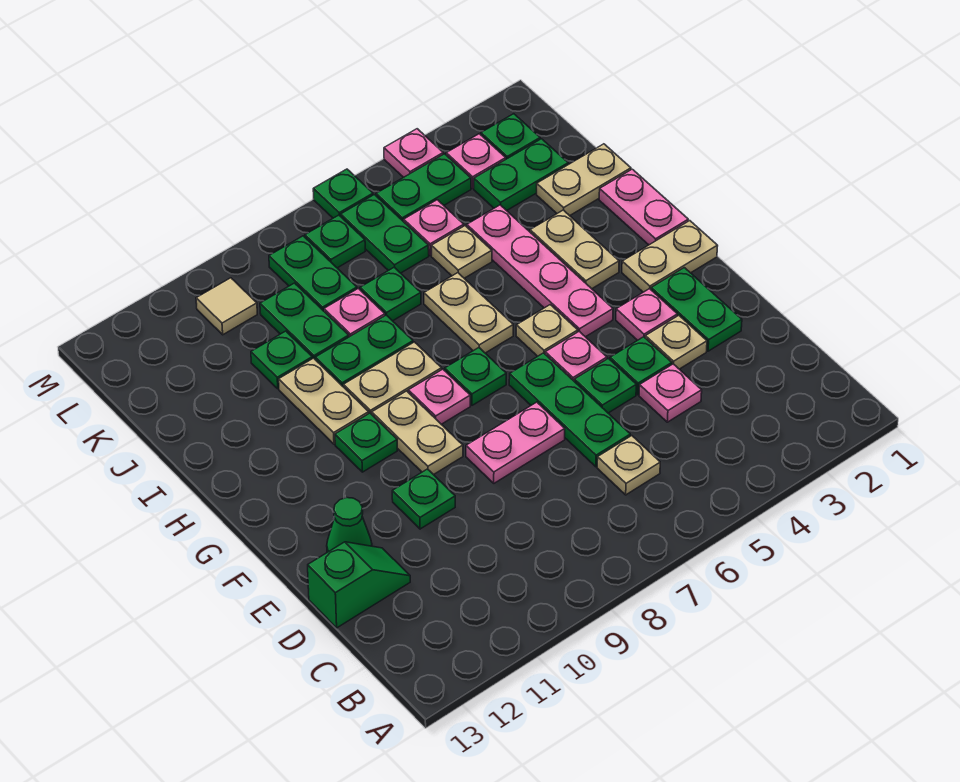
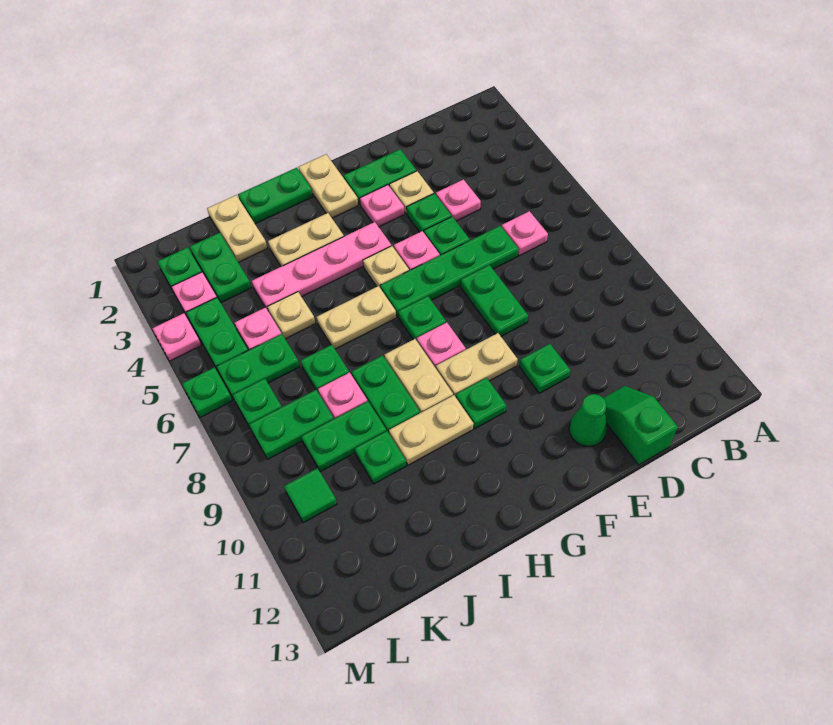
tan 1x1 plate [597,436,660,495] -> pink 1x1 plate [502,211,548,256]
green 1x3 plate [509,353,630,467] -> green 1x4 plate [380,226,519,317]
pink 1x2 plate [466,402,565,483] -> green 1x2 plate [460,265,528,336]
pink 1x2 plate [599,169,688,245] -> green 1x2 plate [238,168,313,224]
tan 1x1 tile [196,278,257,335] -> green 1x1 tile [284,468,337,523]

